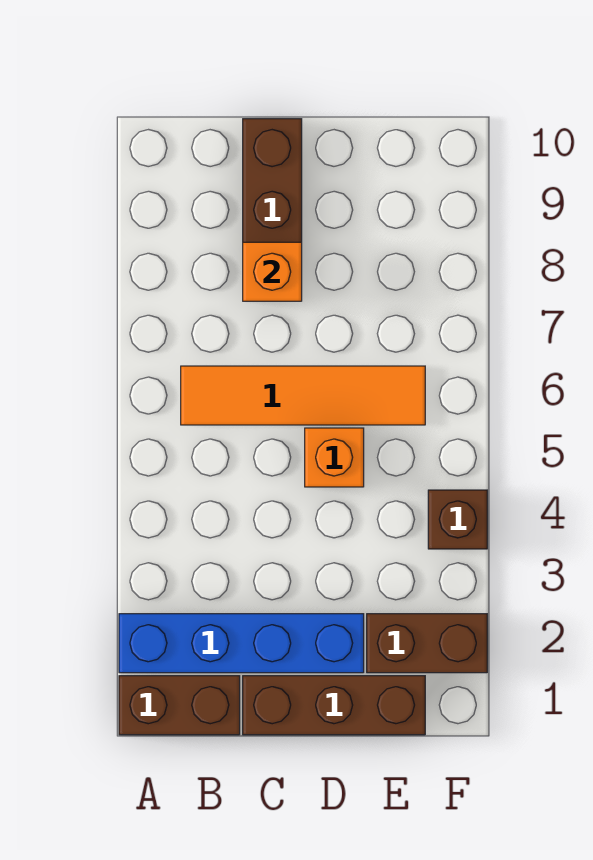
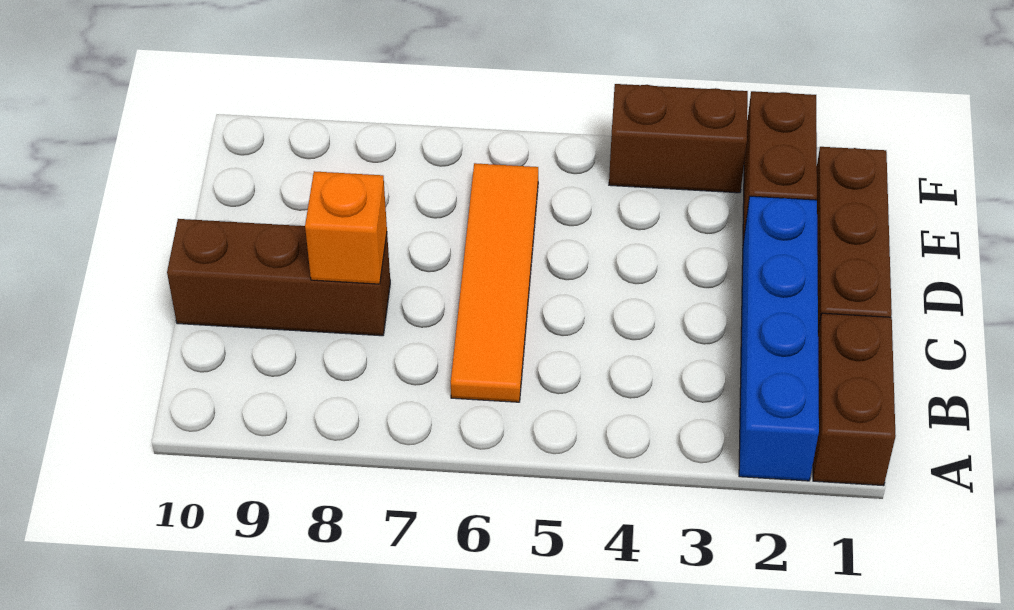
orange 1x1 brick [305,428,364,487] -> none
brown 1x1 brick [428,490,487,549] -> brown 1x2 brick [609,84,748,193]

